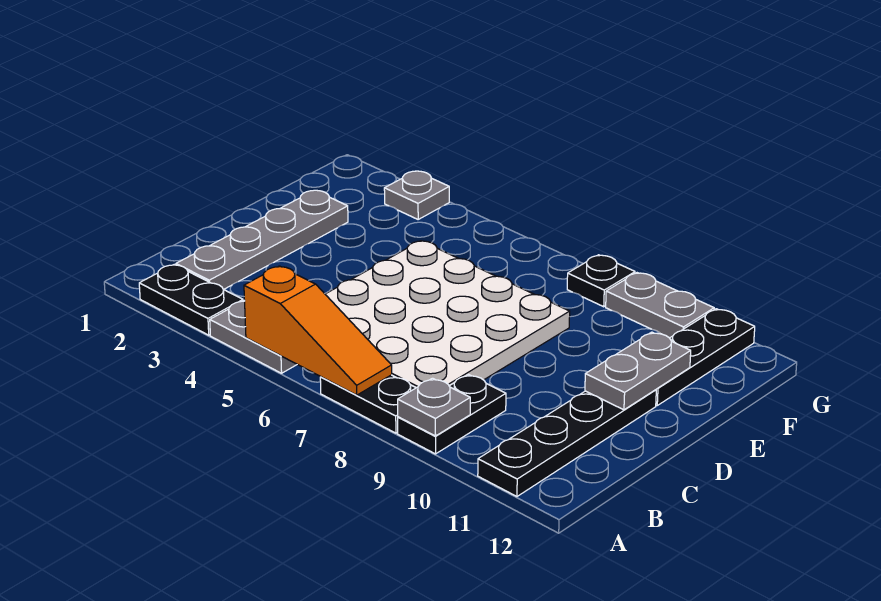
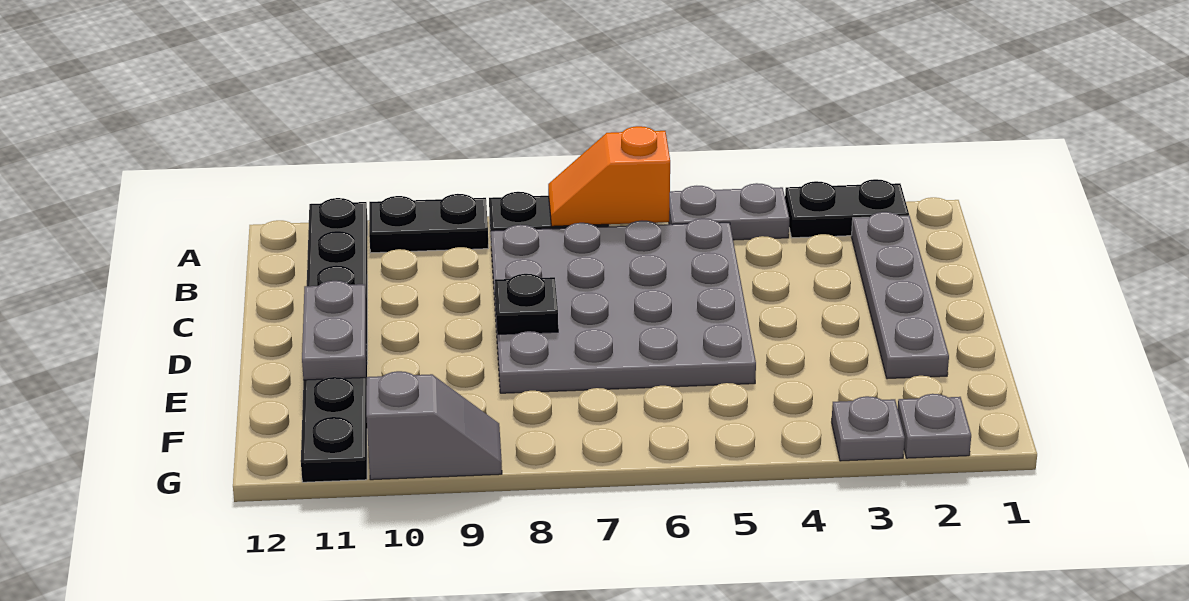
orange 1x3 slope [244,266,392,395] -> orange 1x2 slope [548,126,670,226]
black 1x2 plate [398,374,506,454] -> black 1x2 plate turned to [369,194,488,253]
grey 1x1 plate [398,378,470,436] -> grey 1x1 plate moved to [898,394,971,458]
white 4x4 plate [325,241,570,388] -> grey 4x4 plate [491,218,756,393]
black 1x1 plate [567,255,635,307] -> black 1x1 plate moved to [495,274,558,335]
grey 1x2 plate [606,273,714,338] -> grey 1x2 slope [366,371,502,480]

